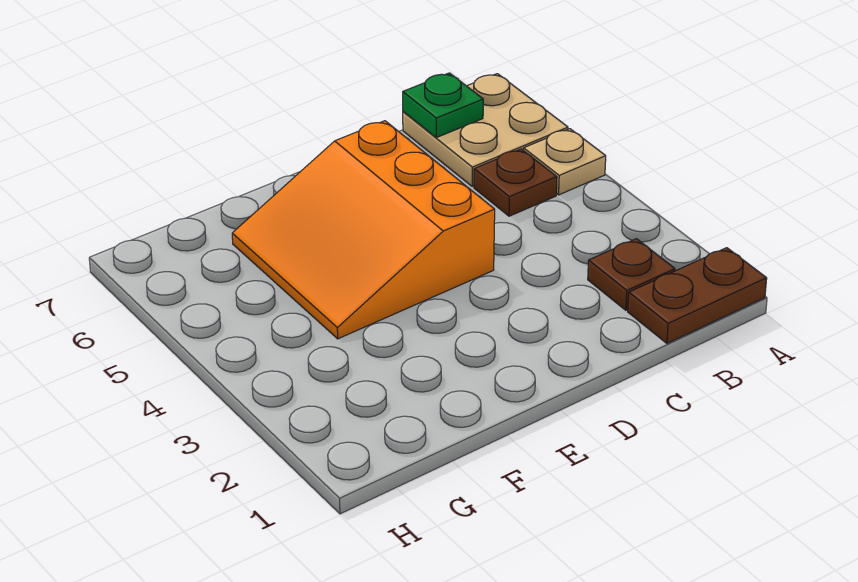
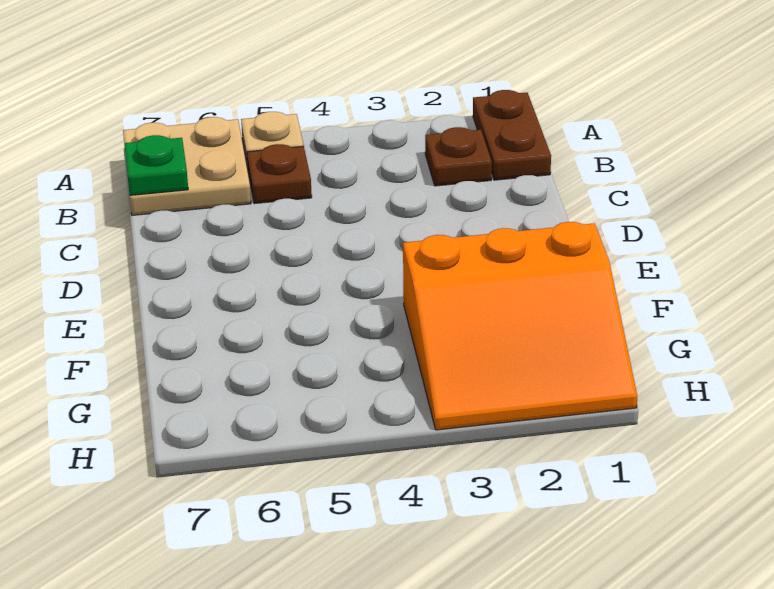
orange 3x3 slope [232,121,495,339] -> orange 3x3 slope moved to [403,222,637,430]

